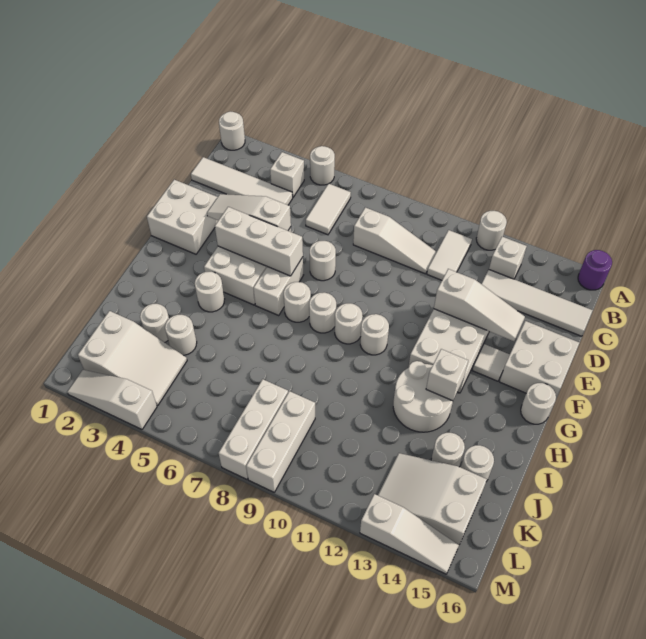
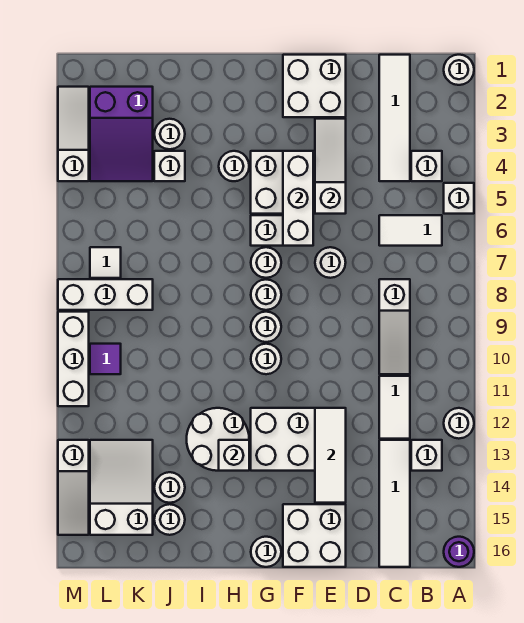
white 1x1 round brick [310,146,335,185] -> white 1x1 brick [444,183,474,214]
white 1x2 tile [427,230,472,280] -> white 1x2 tile turned to [379,376,410,439]
white 1x3 slope [434,269,525,341] -> white 1x3 tile [315,408,346,503]
white 1x1 tile [472,344,510,381] -> white 1x1 tile moved to [90,247,121,278]
white 1x1 round brick [165,315,197,355] -> white 1x1 brick [154,151,185,181]
white 2x3 slope [78,311,187,406] -> purple 2x3 slope [90,87,153,181]
white 1x3 brick [246,391,315,492] -> white 1x3 brick turned to [58,312,89,406]
none -> purple 1x1 tile [90,344,121,374]

